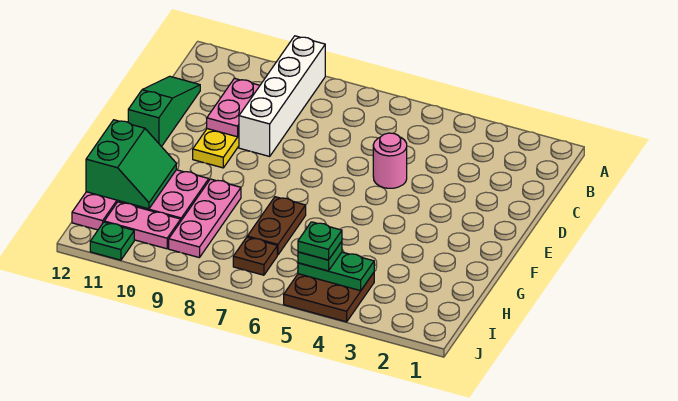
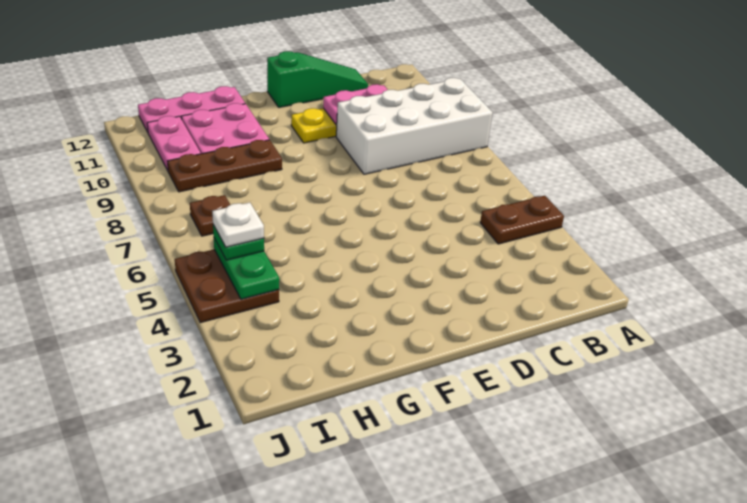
white 1x4 brick [239,36,325,156] -> white 2x4 brick [336,78,493,174]
pink 1x1 round brick [373,133,407,188] -> none
brown 1x2 plate [247,197,306,255] -> brown 1x2 plate moved to [480,196,564,244]
pink 1x3 plate [169,179,241,258] -> brown 1x3 plate [168,140,282,192]
green 2x2 slope [86,120,176,209] -> none
green 1x1 plate [298,222,342,260] -> white 1x1 plate [212,202,264,247]
green 1x1 plate [90,222,134,260] -> none

